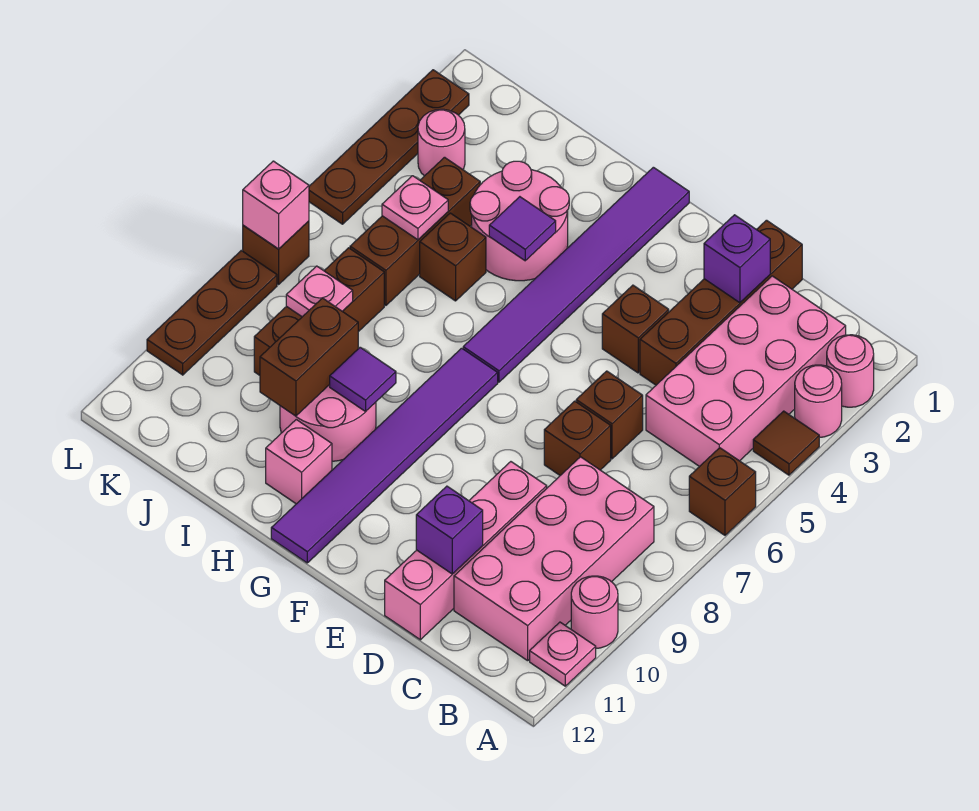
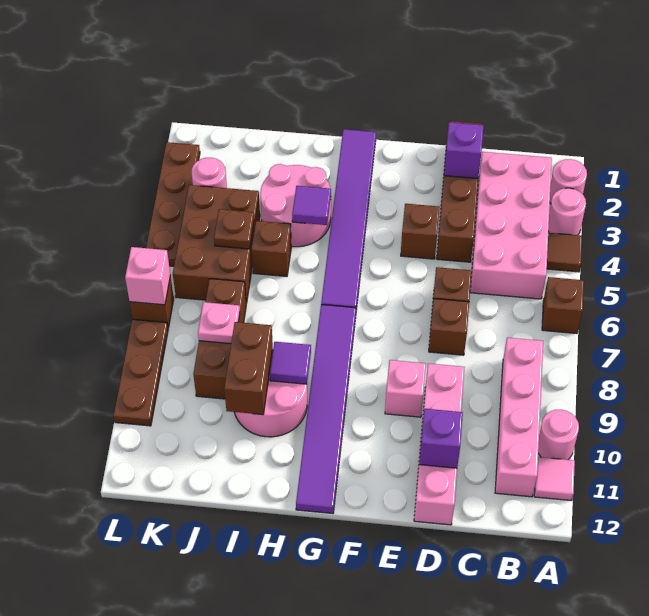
pink 1x1 plate [530,622,596,686] -> pink 1x1 tile [534,457,575,501]
pink 2x4 brick [454,457,654,661] -> pink 1x4 brick [495,338,543,497]
pink 1x1 brick [266,420,332,504] -> pink 1x1 brick moved to [385,360,426,417]
brown 1x3 brick [350,157,480,305] -> brown 2x3 brick [173,185,260,304]
pink 1x1 plate [382,176,448,240] -> brown 1x1 plate [214,209,254,249]

